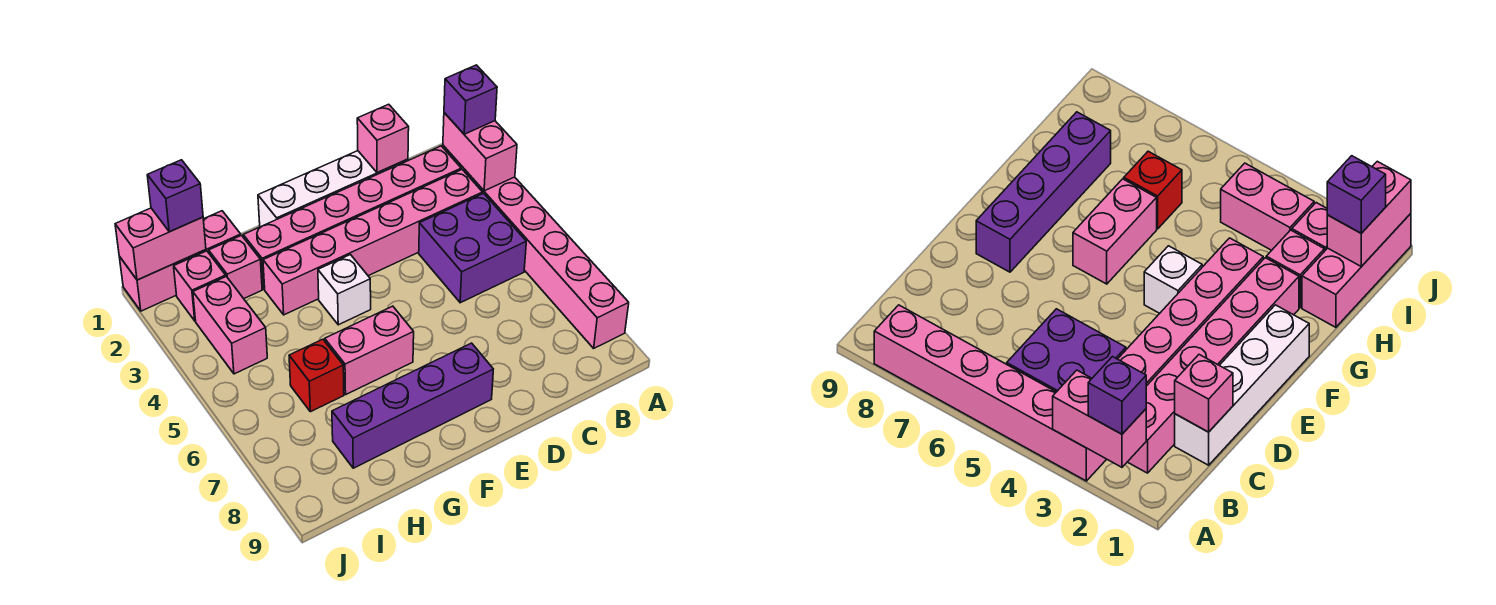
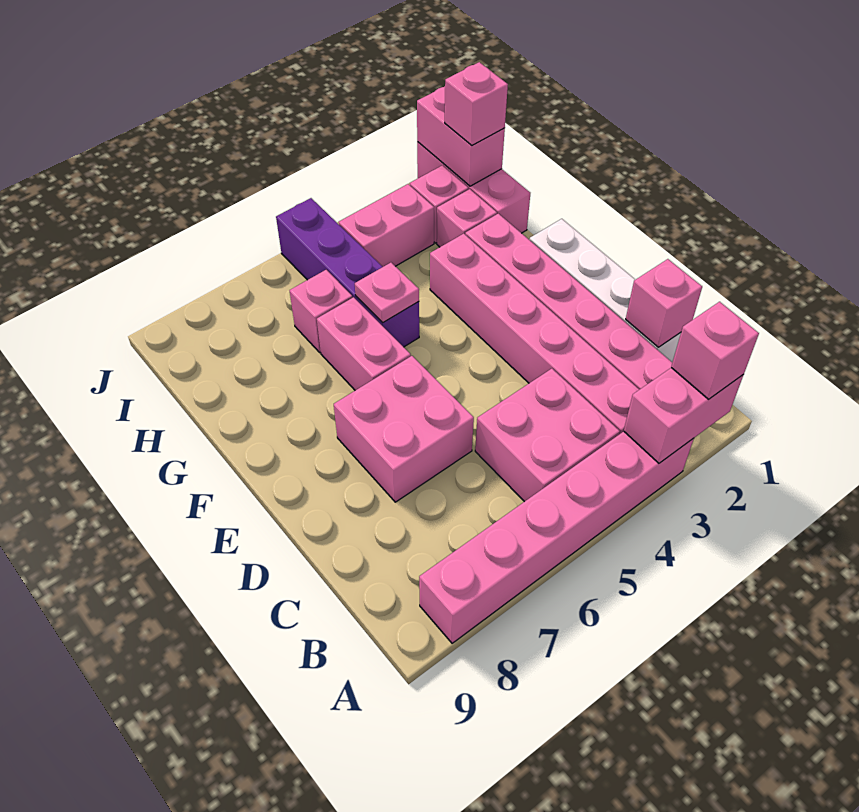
purple 1x1 brick [444,65,497,134] -> pink 1x1 brick [671,302,759,399]
purple 2x2 brick [419,193,526,303] -> pink 2x2 brick [475,369,620,502]
none -> pink 2x2 brick [334,356,474,502]
purple 1x4 brick [332,343,493,468] -> purple 1x4 brick moved to [276,198,419,347]
white 1x1 brick [318,255,371,325] -> none
none -> pink 1x1 plate [355,263,419,323]
red 1x1 brick [289,339,344,412] -> pink 1x1 brick [290,270,353,352]
purple 1x1 brick [147,160,203,232] -> pink 1x1 brick [445,62,508,145]

